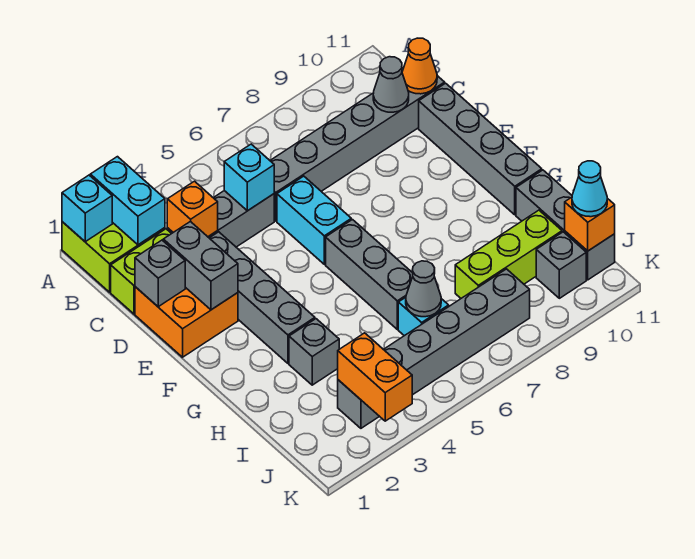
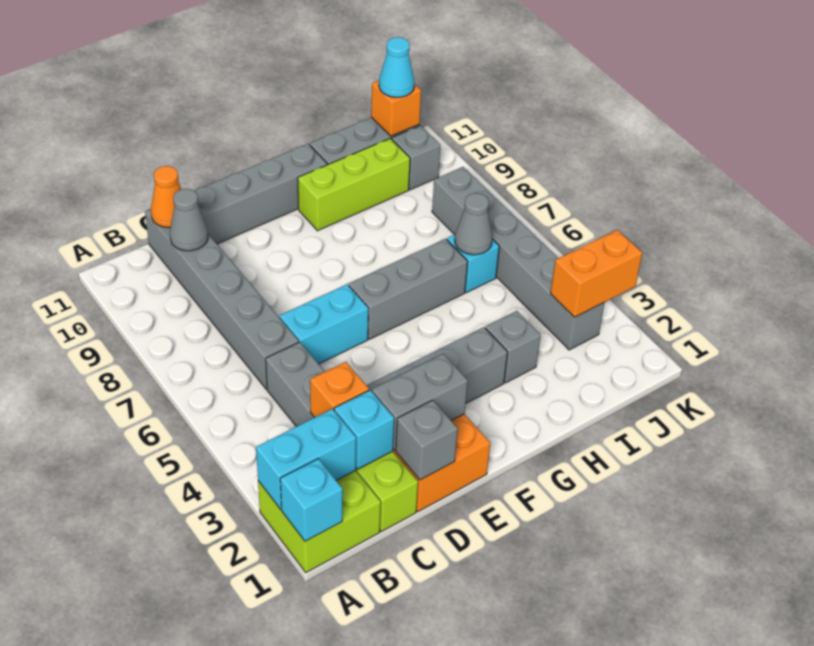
cyan 1x1 brick [224,144,274,211] -> cyan 1x1 brick moved to [334,390,394,469]
lime 1x3 brick [455,210,562,298] -> lime 1x3 brick turned to [298,138,410,231]

